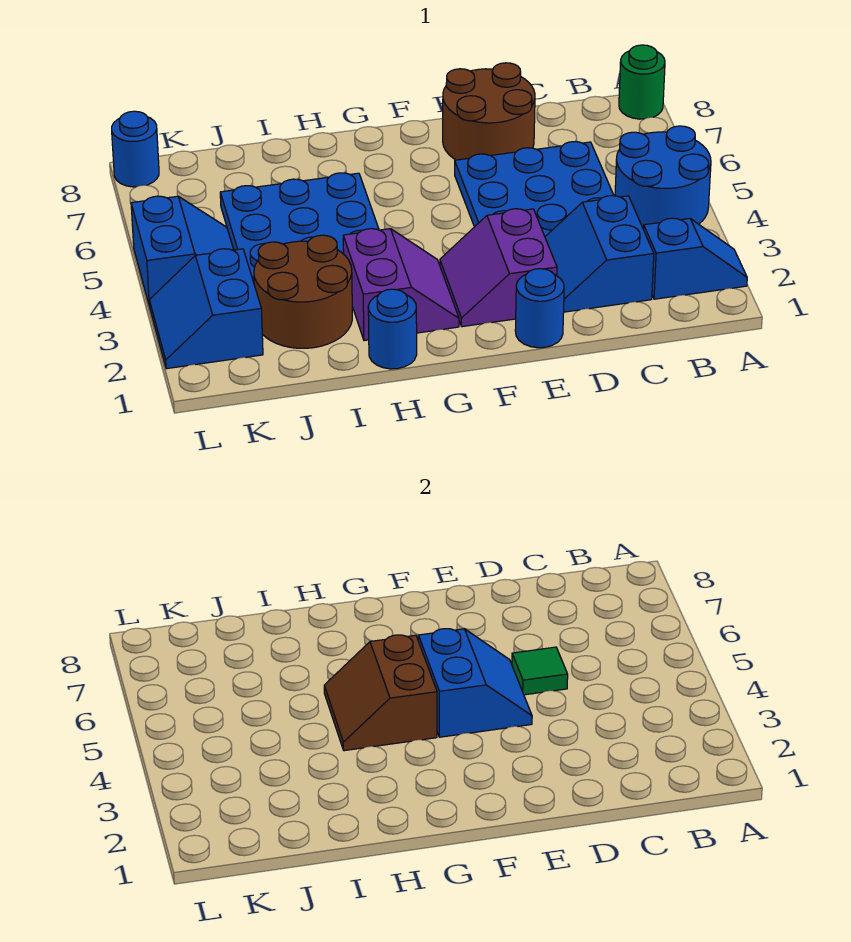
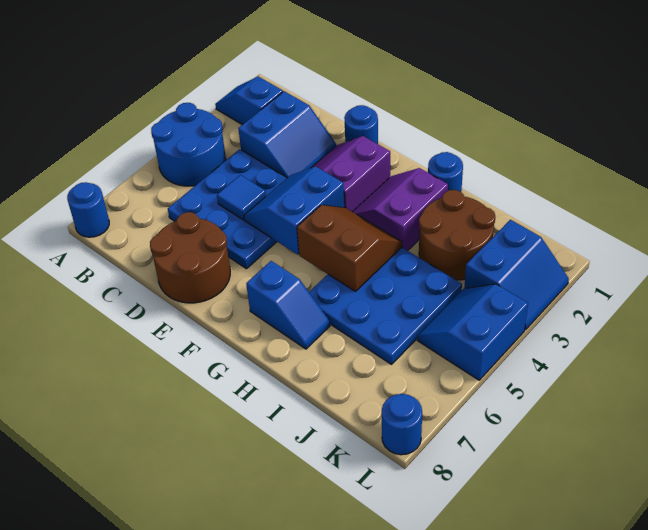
green 1x1 round brick [619,45,665,119] -> blue 1x1 round brick [67,182,109,237]
green 1x1 tile [512,647,568,695] -> blue 1x1 tile [217,175,266,220]
purple 2x2 slope [440,209,557,327] -> purple 2x2 slope turned to [312,136,390,212]
brown 2x2 slope [324,635,437,751] -> brown 2x2 slope turned to [297,205,402,292]
none -> blue 1x2 slope [246,261,330,349]

